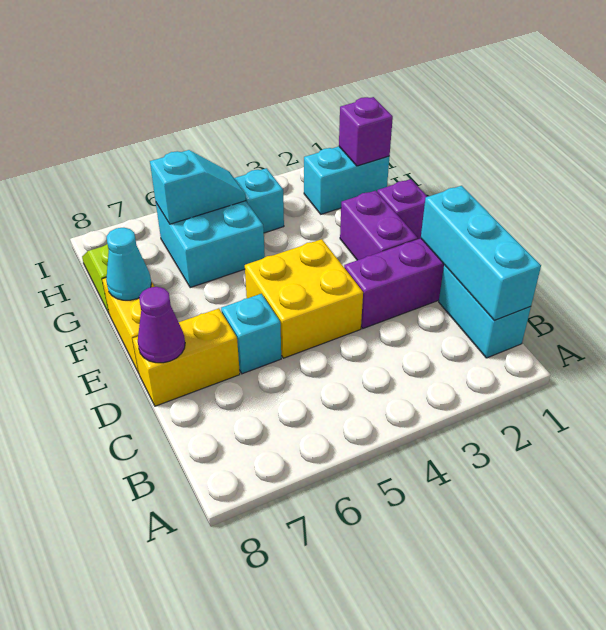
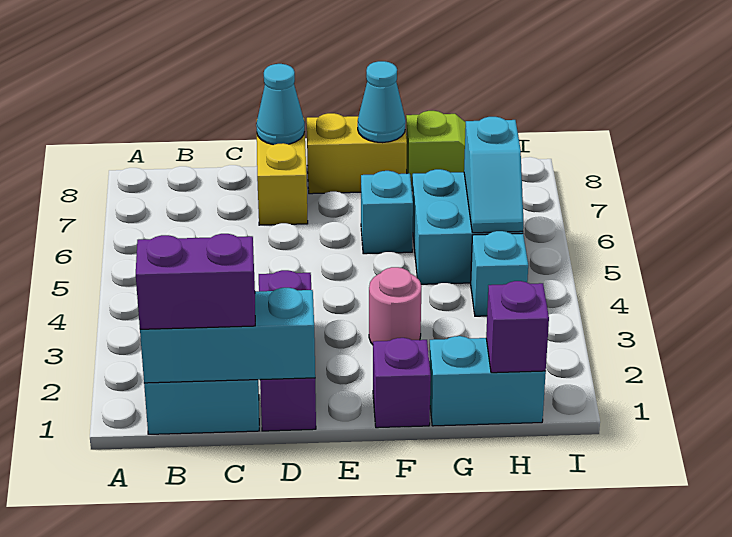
yellow 2x2 brick [245,239,363,358] -> none
cyan 1x1 brick [221,294,281,374] -> cyan 1x1 brick moved to [361,171,413,254]
purple 1x1 cone [138,287,185,363] -> cyan 1x1 cone [256,64,305,145]
purple 1x2 brick [340,191,418,260] -> purple 1x2 brick moved to [136,234,255,329]
none -> pink 1x1 round brick [369,267,421,345]
cyan 1x2 brick [304,147,389,214] -> cyan 1x2 brick turned to [429,336,546,426]

